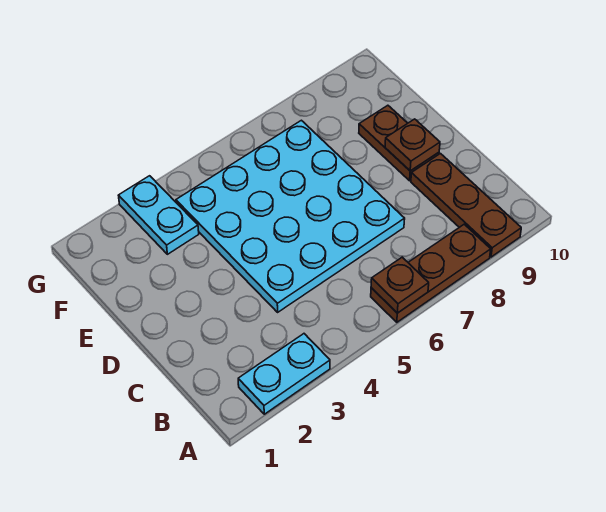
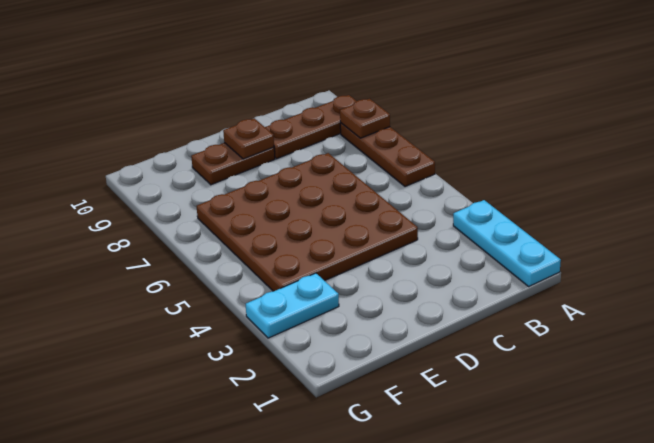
cyan 1x2 plate [238,334,330,414] -> cyan 1x3 plate [453,200,561,286]
brown 1x1 plate [371,257,429,313] -> brown 1x1 plate moved to [340,99,390,138]
cyan 4x4 plate [176,120,405,312] -> brown 4x4 plate [197,153,418,291]

